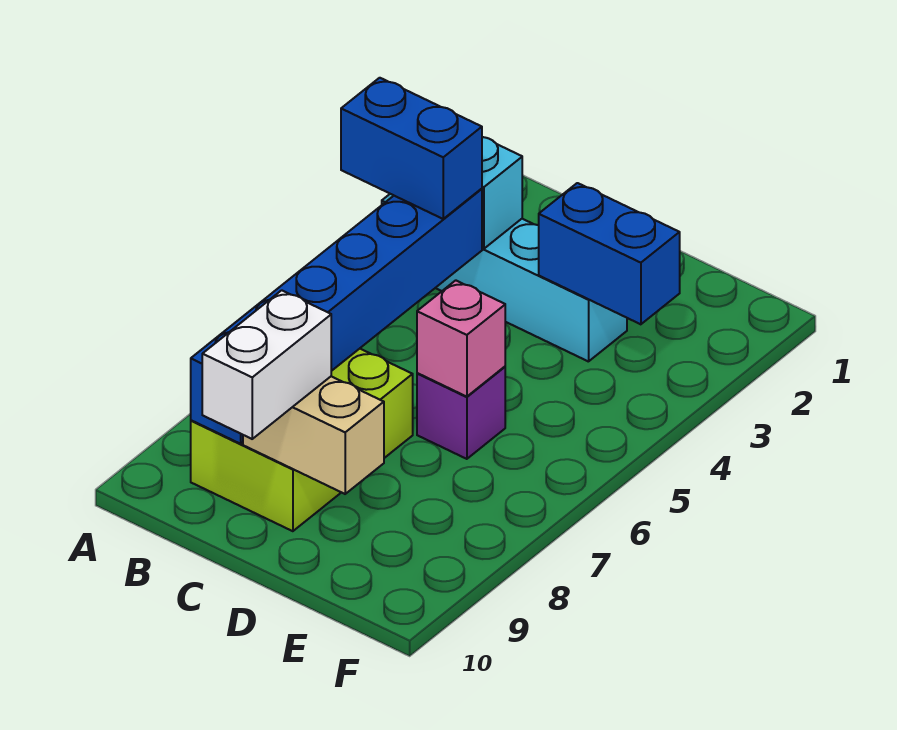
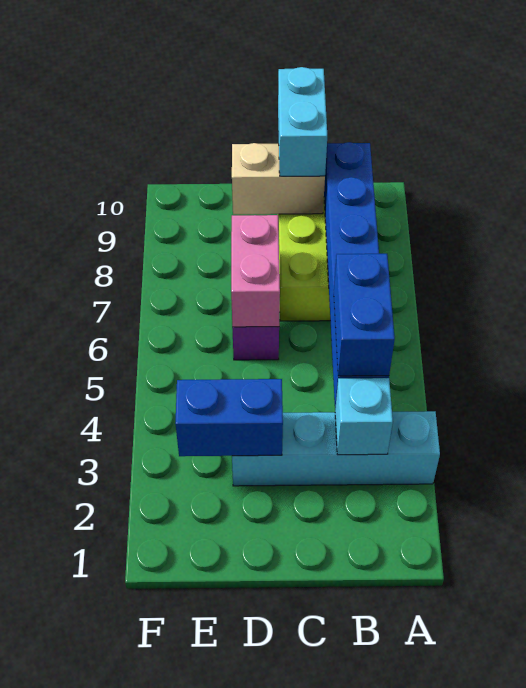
blue 1x2 brick [341,78,482,219] -> blue 1x2 brick turned to [334,254,395,376]
white 1x2 brick [202,290,331,439] -> cyan 1x2 brick [278,67,327,176]
pink 1x1 brick [417,280,505,397] -> pink 1x2 brick [231,215,280,327]

